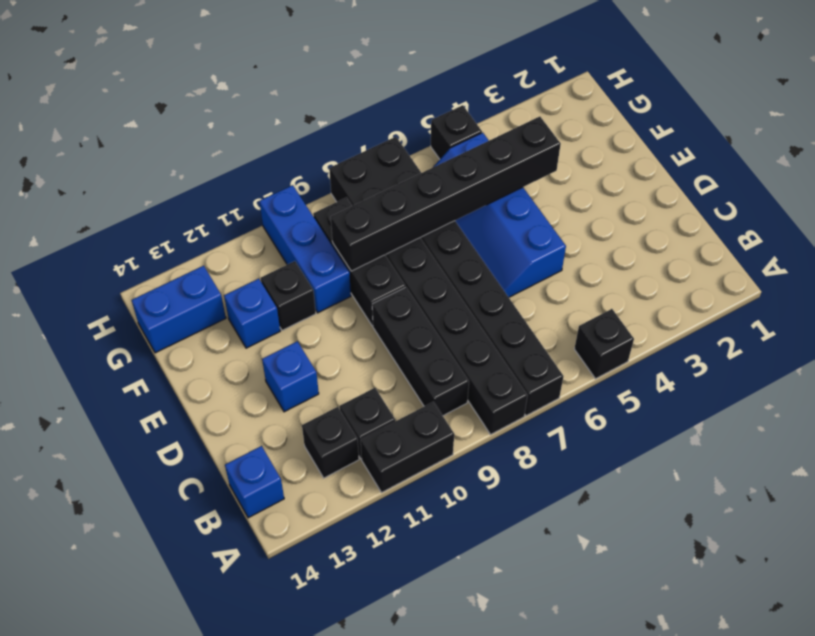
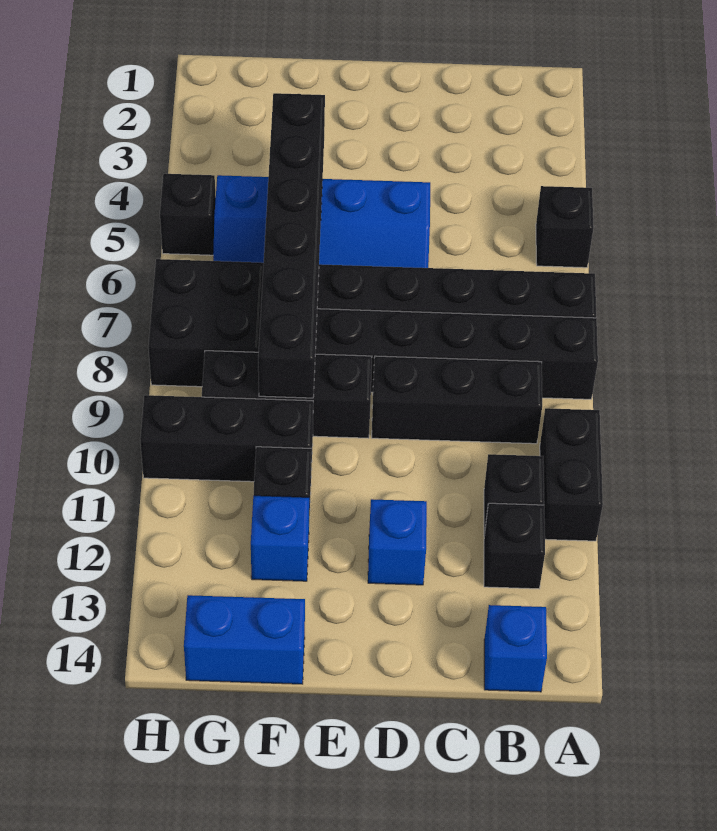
blue 1x3 brick [259,185,351,313] -> black 1x3 brick [140,395,313,482]
blue 1x2 brick [131,266,226,353] -> blue 1x2 brick turned to [184,595,305,684]

